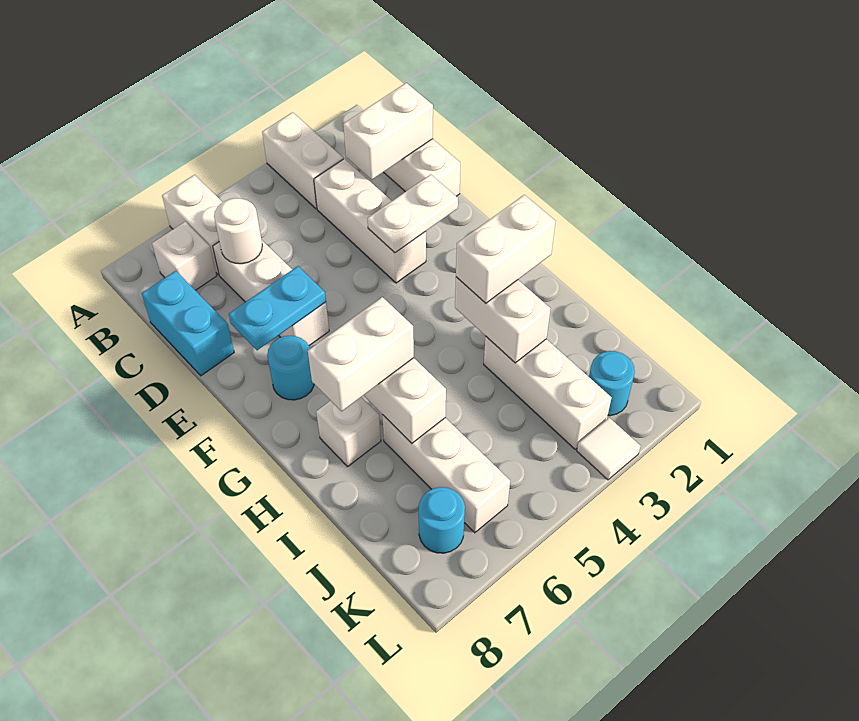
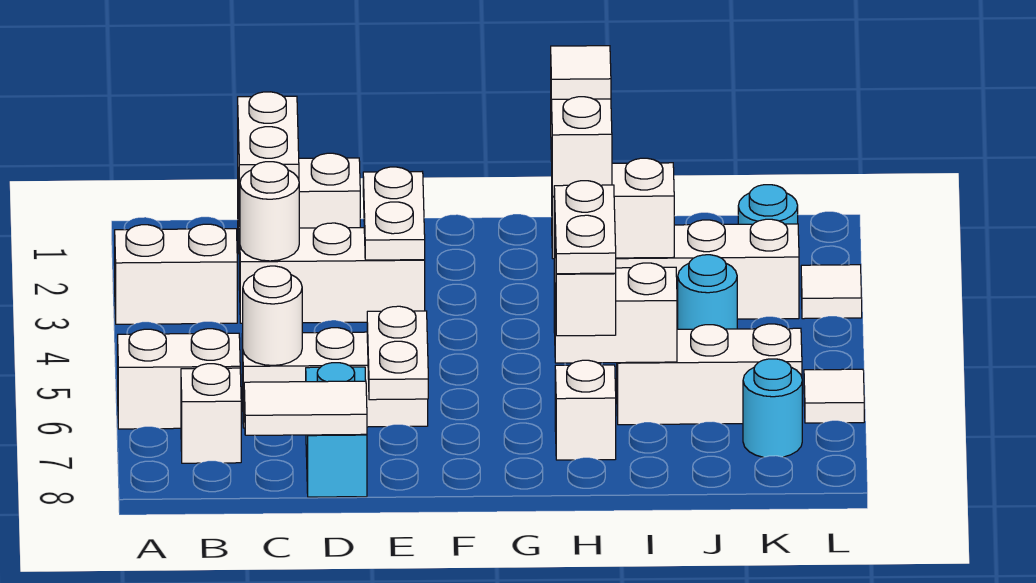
none -> white 1x1 round brick [240,162,299,261]
cyan 1x2 brick [142,271,234,376] -> cyan 1x2 brick turned to [306,363,367,497]
none -> white 1x2 tile [244,381,367,435]
cyan 1x2 plate [229,266,326,350] -> white 1x2 plate [367,306,428,400]
cyan 1x1 round brick [267,336,314,400] -> cyan 1x1 round brick moved to [678,255,737,329]
none -> white 1x1 tile [551,46,611,99]
none -> white 1x2 plate [554,181,616,274]
none -> white 1x1 tile [804,369,864,423]

